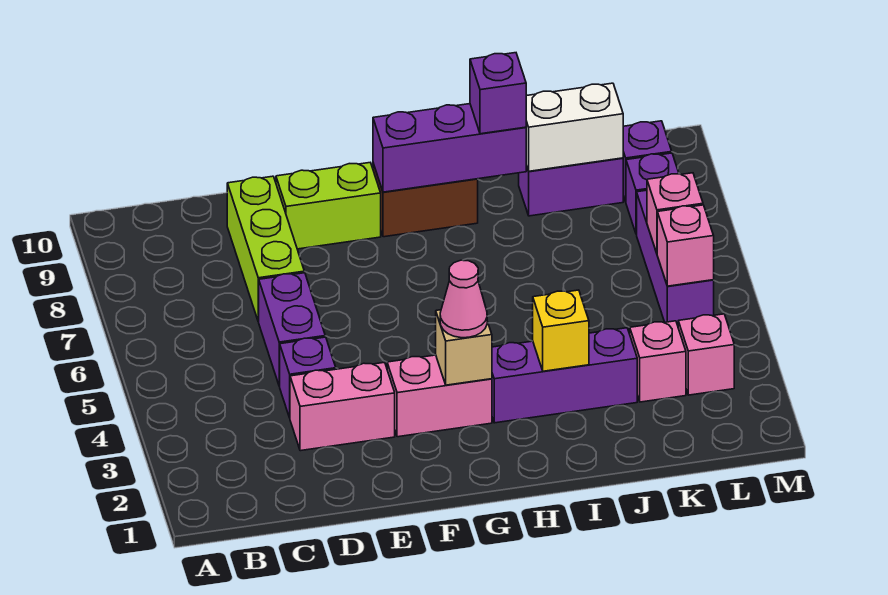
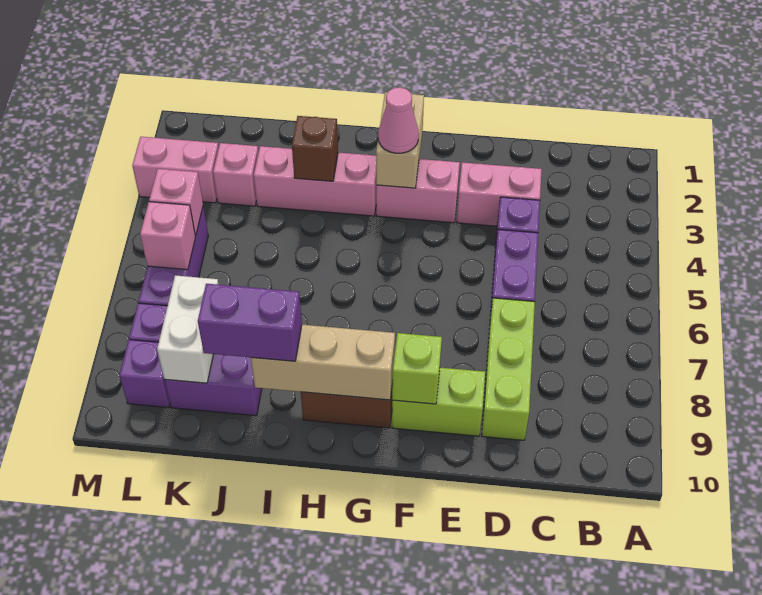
none -> lime 1x1 brick [392,333,442,404]
tan 1x1 brick [436,310,492,385] -> tan 1x2 brick [376,92,424,188]
purple 1x3 brick [373,104,526,192] -> tan 1x3 brick [251,325,395,400]
purple 1x3 brick [492,328,637,423] -> pink 1x3 brick [254,146,376,216]
yellow 1x1 brick [533,290,589,371] -> brown 1x1 brick [292,116,338,181]
purple 1x1 brick [470,53,526,134] -> purple 1x2 brick [198,284,302,361]
white 1x2 brick [526,83,623,171] -> white 1x2 brick turned to [157,275,219,383]
pink 1x1 brick [678,314,734,395] -> pink 1x2 brick [132,137,219,203]

